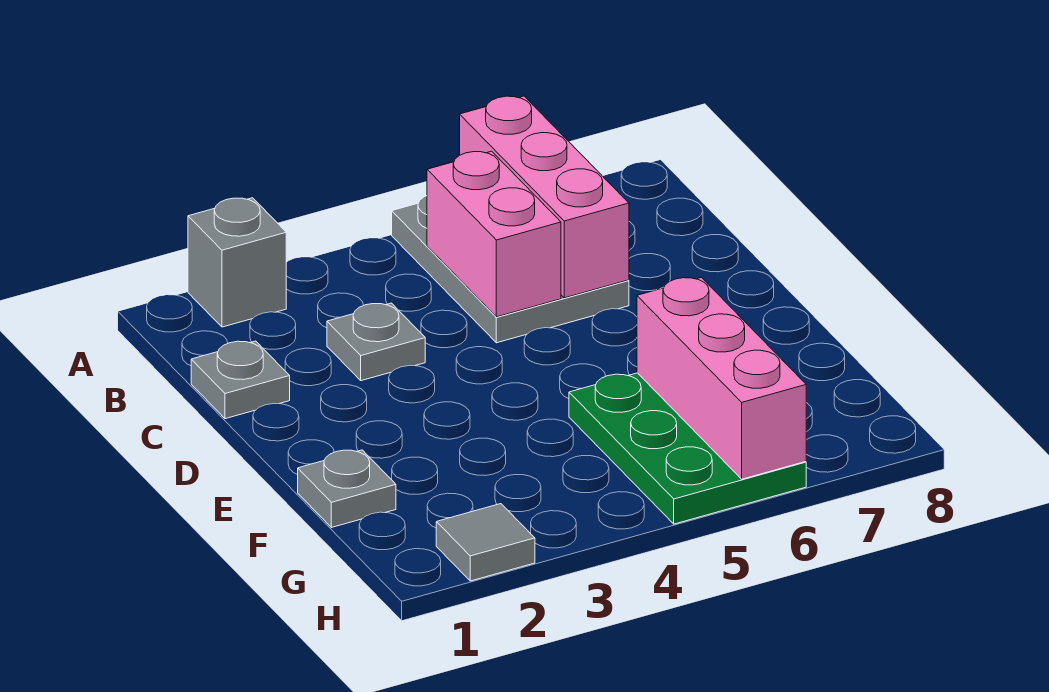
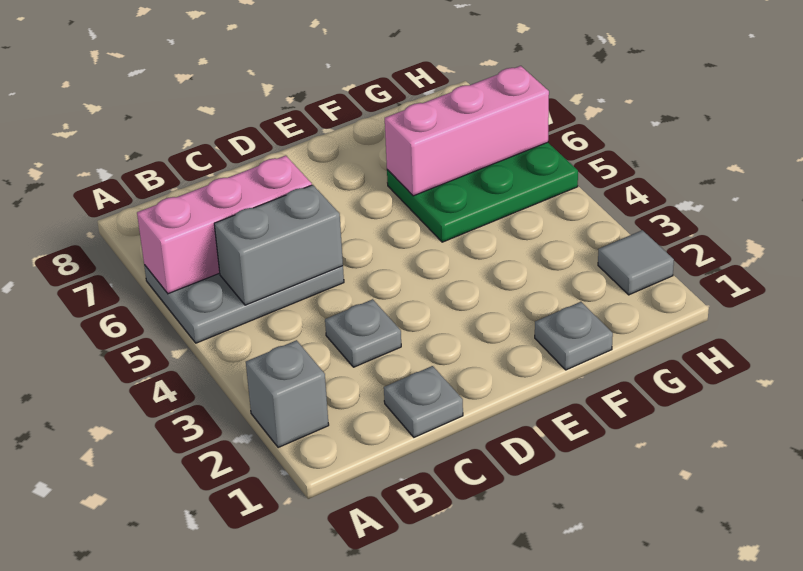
pink 1x2 brick [427,151,561,317] -> grey 1x2 brick [214,185,343,305]

